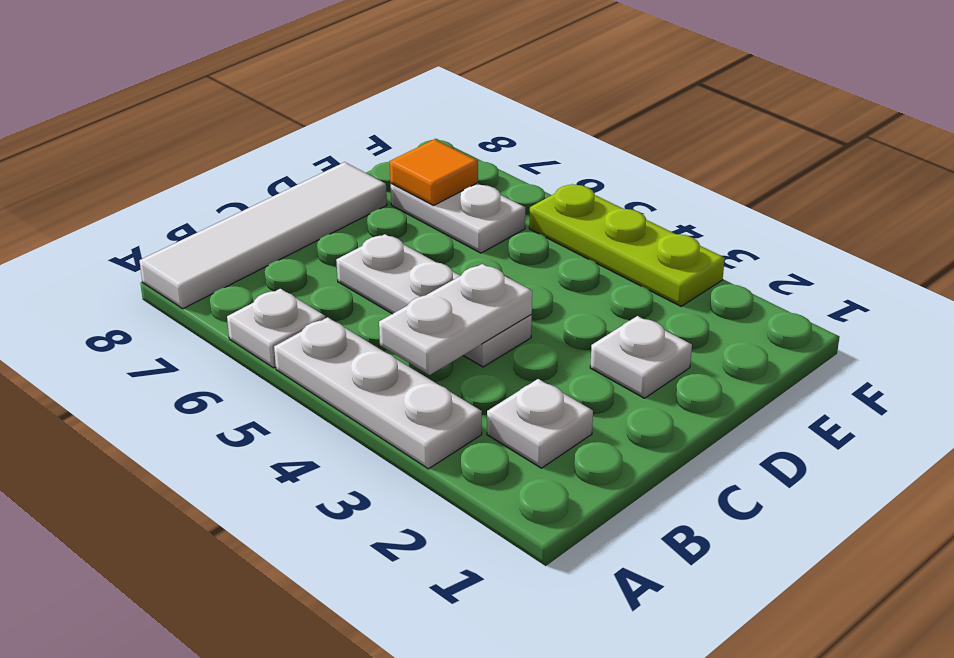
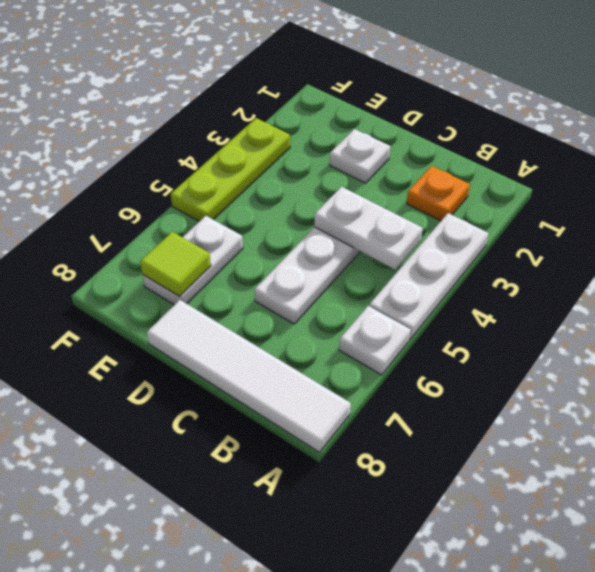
white 1x1 plate [487,379,593,468] -> orange 1x1 plate [407,166,470,221]
orange 1x1 tile [390,139,478,205] -> lime 1x1 tile [140,232,211,296]

